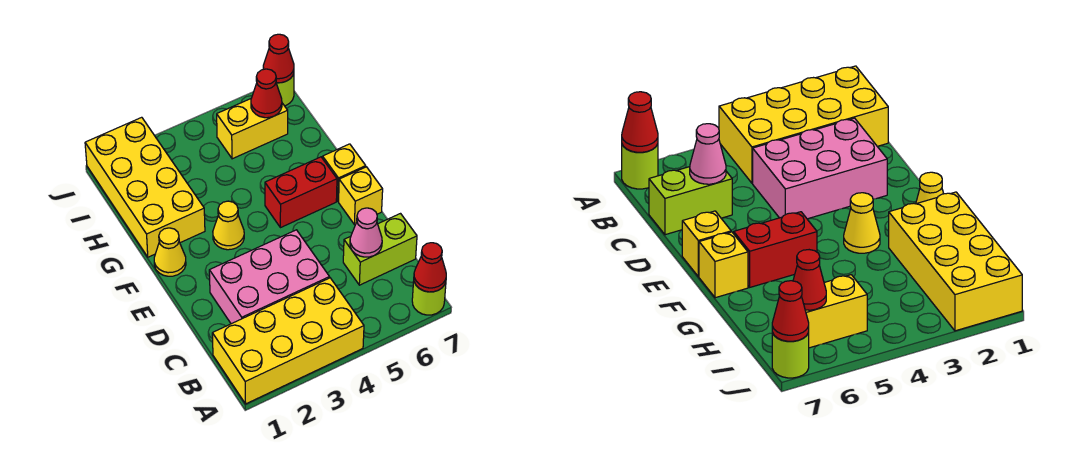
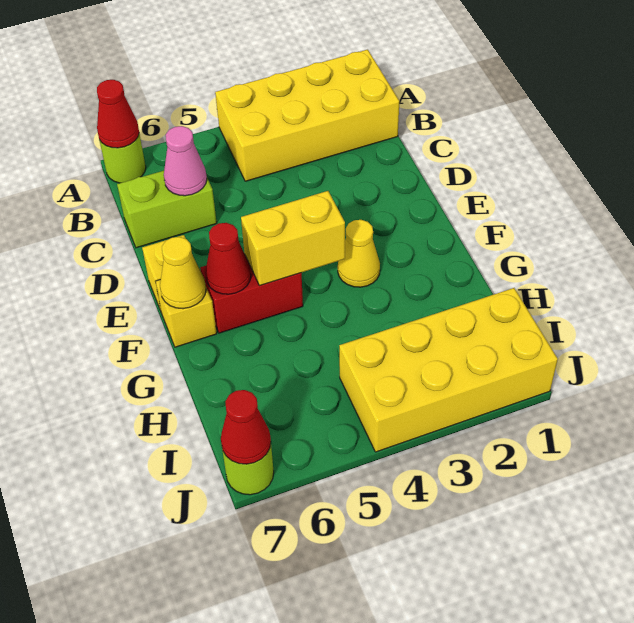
pink 2x3 brick [209,230,329,324] -> none
yellow 1x1 cone [154,228,186,276] -> yellow 1x1 cone moved to [160,237,206,309]
yellow 2x4 brick [85,117,205,257] -> yellow 2x4 brick turned to [339,288,558,452]
yellow 1x2 brick [217,99,288,159] -> yellow 1x2 brick moved to [241,191,345,286]
red 1x1 cone [251,69,282,118] -> red 1x1 cone moved to [205,223,251,294]

